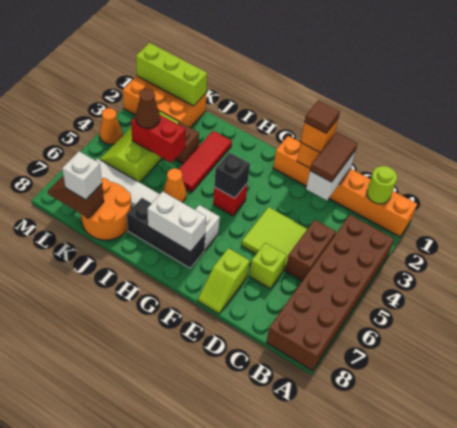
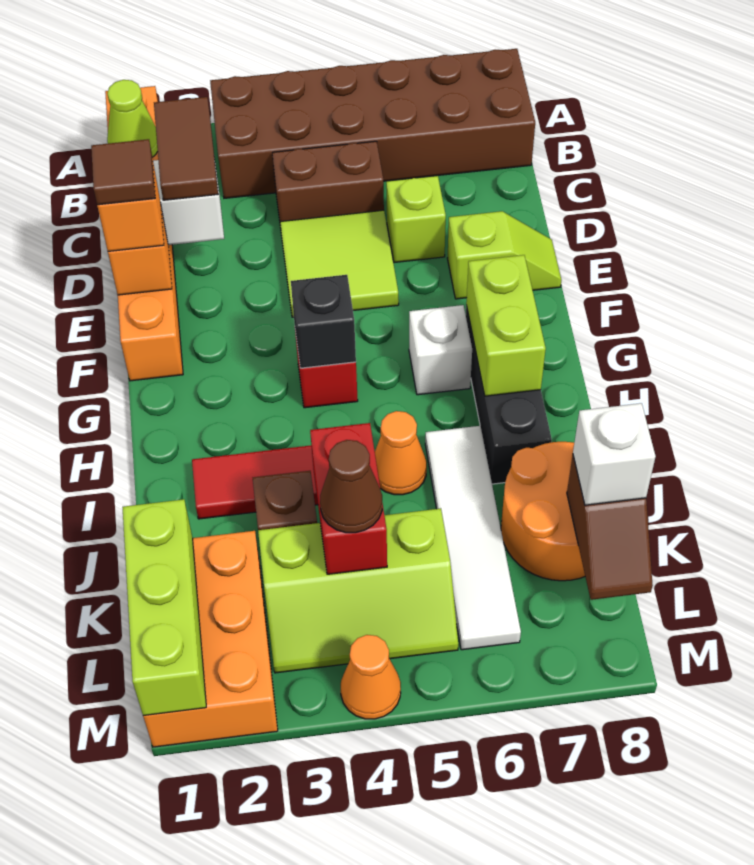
lime 1x1 round brick [367,166,397,204] -> lime 1x1 cone [107,80,158,157]
brown 1x2 tile [310,132,358,182] -> brown 1x2 tile turned to [154,97,218,200]
white 1x2 brick [147,191,206,252] -> lime 1x2 brick [466,255,546,396]

